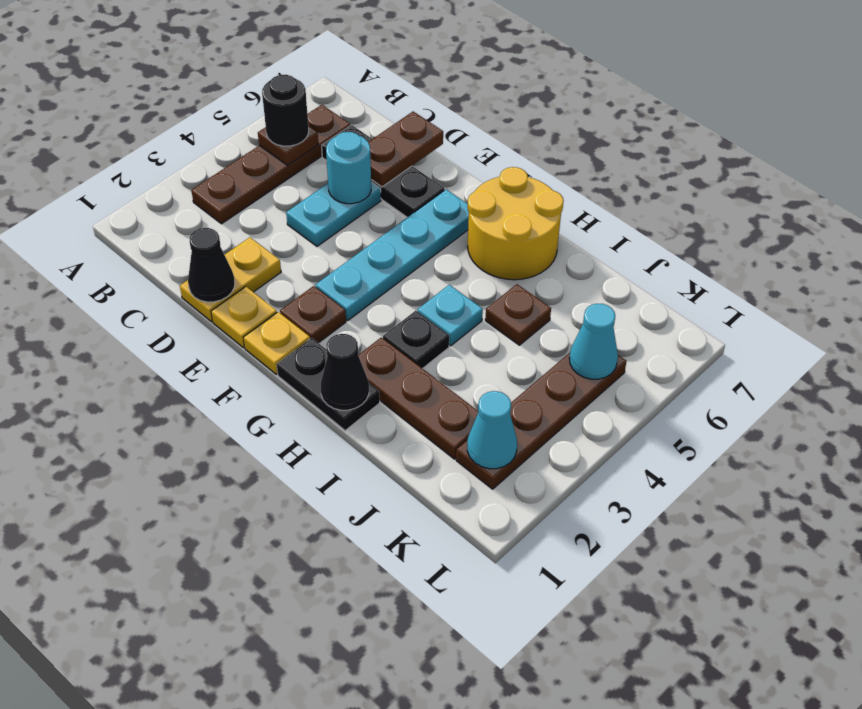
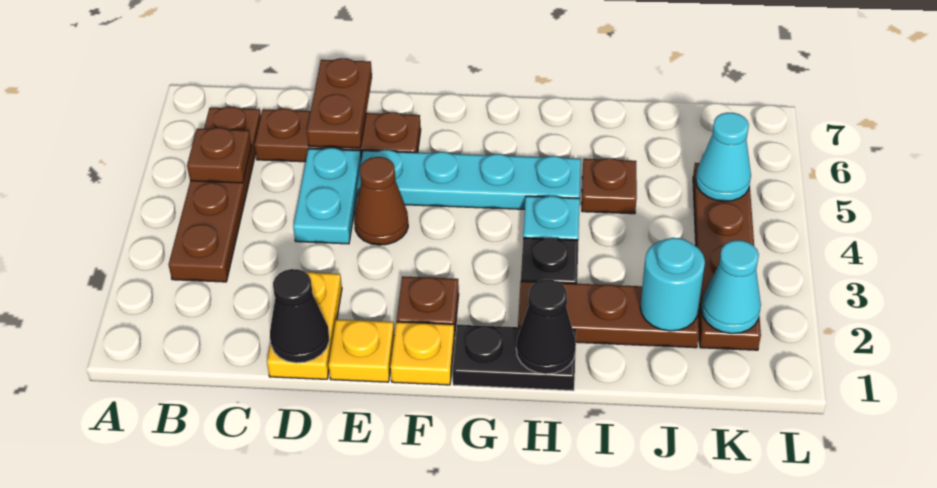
black 1x1 round brick [262,75,309,146] -> none
black 1x3 plate [322,125,444,217] -> brown 1x3 plate [255,108,421,162]
cyan 1x1 round brick [326,132,371,204] -> cyan 1x1 round brick moved to [640,238,705,331]
none -> brown 1x1 cone [354,157,408,245]
cyan 1x4 plate [316,189,469,320] -> cyan 1x4 plate turned to [357,150,581,209]
yellow 2x2 round brick [467,167,563,280] -> none

